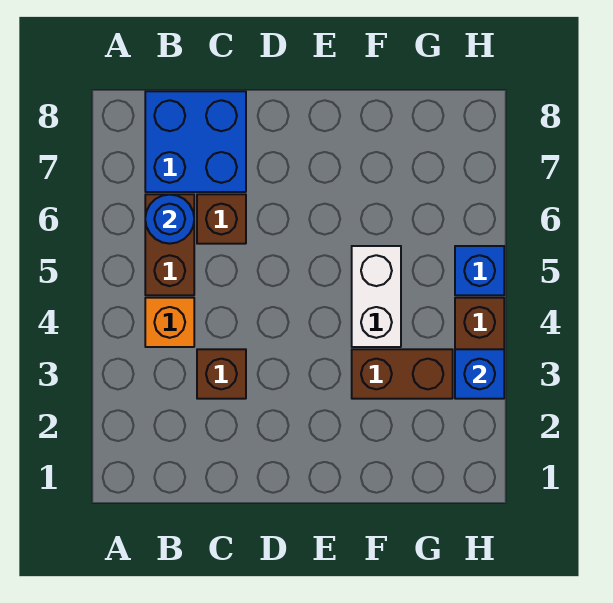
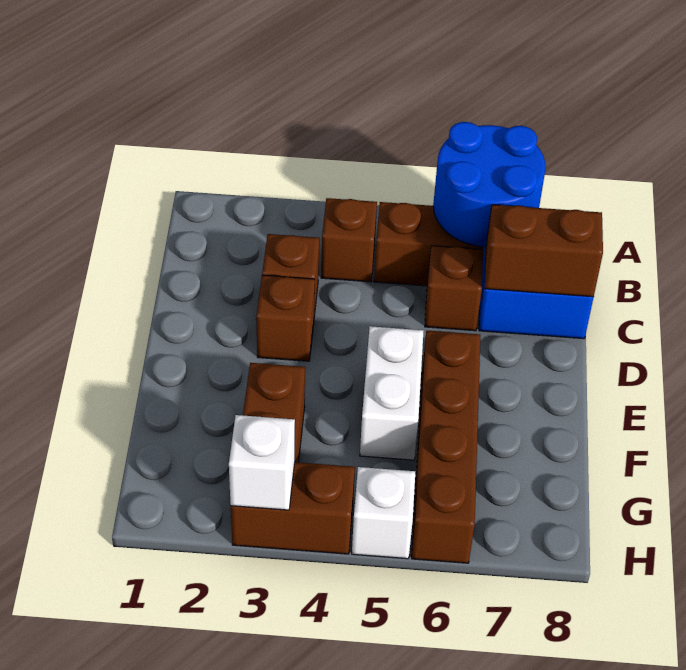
orange 1x1 brick [145,298,194,347] -> brown 1x1 brick [321,198,377,282]
blue 1x1 round brick [145,194,194,244] -> blue 2x2 round brick [433,122,545,247]
none -> brown 1x2 brick [485,205,603,297]
none -> brown 1x1 brick [256,275,315,361]
none -> brown 1x4 brick [412,331,480,563]
white 1x2 brick [352,246,401,347] -> white 1x2 brick turned to [360,326,424,460]
blue 1x1 brick [455,349,504,399] -> white 1x1 brick [229,415,295,510]
blue 1x1 brick [455,246,504,295] -> white 1x1 brick [352,467,415,559]

